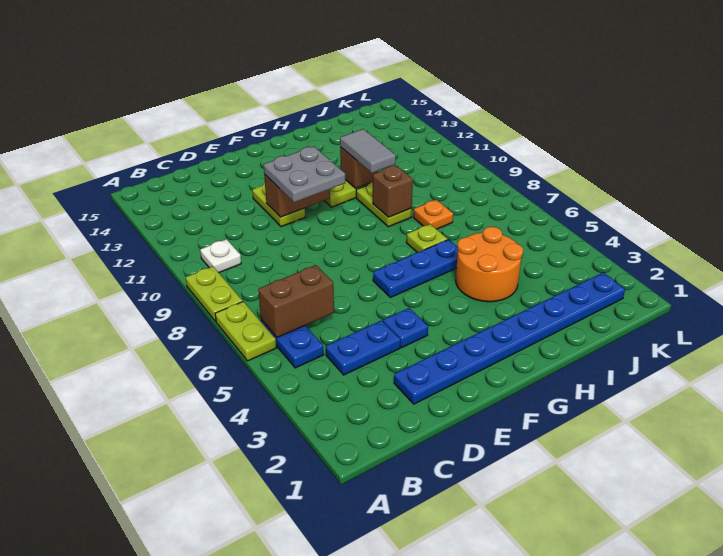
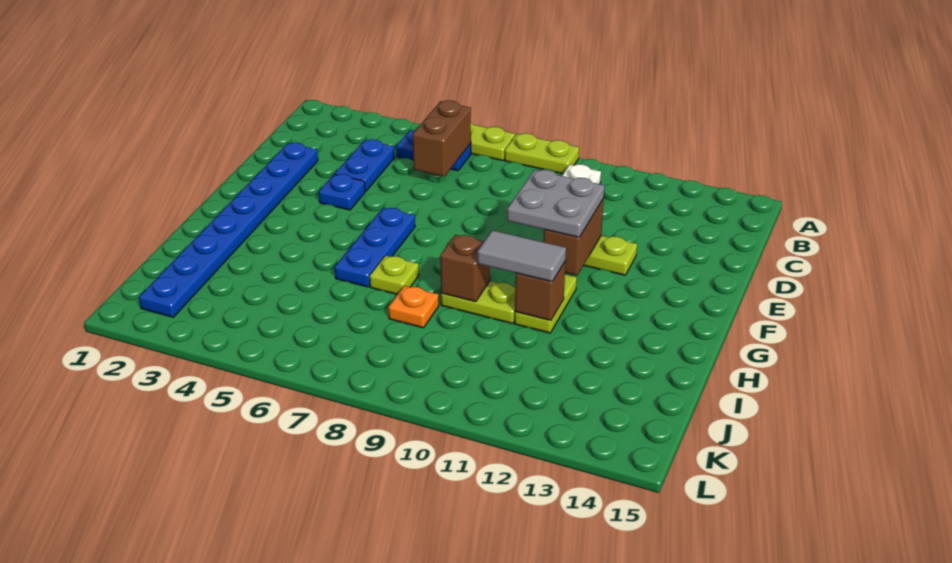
orange 2x2 round brick [456,227,523,302] -> none

